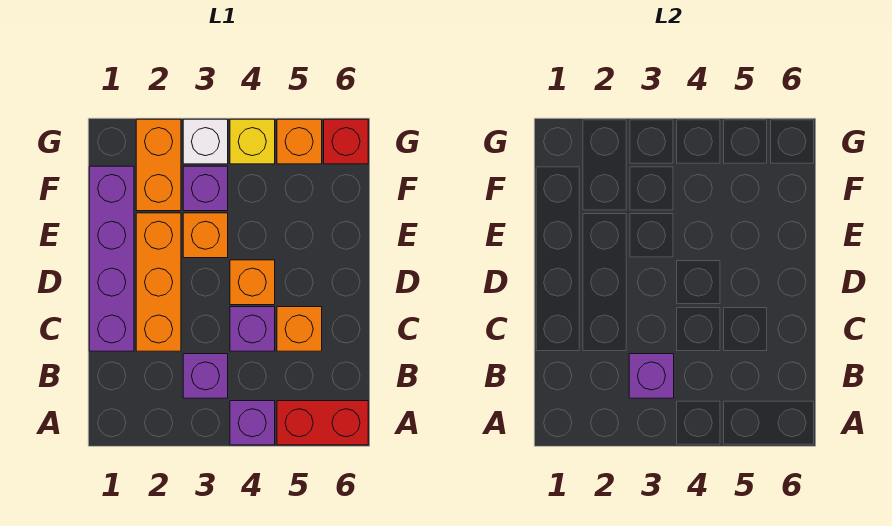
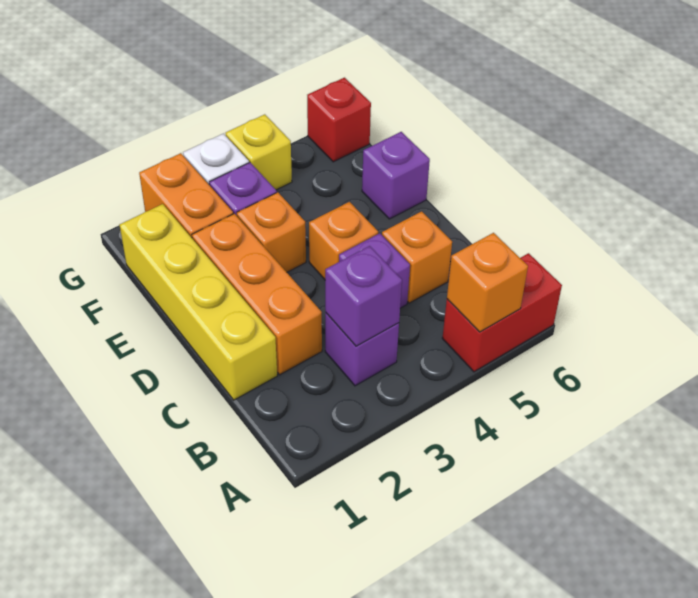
purple 1x1 brick [230,401,275,445] -> purple 1x1 brick moved to [362,132,430,219]
purple 1x4 brick [89,166,134,351] -> yellow 1x4 brick [120,204,277,400]
orange 1x1 brick [277,119,322,164] -> orange 1x1 brick moved to [447,233,528,332]

